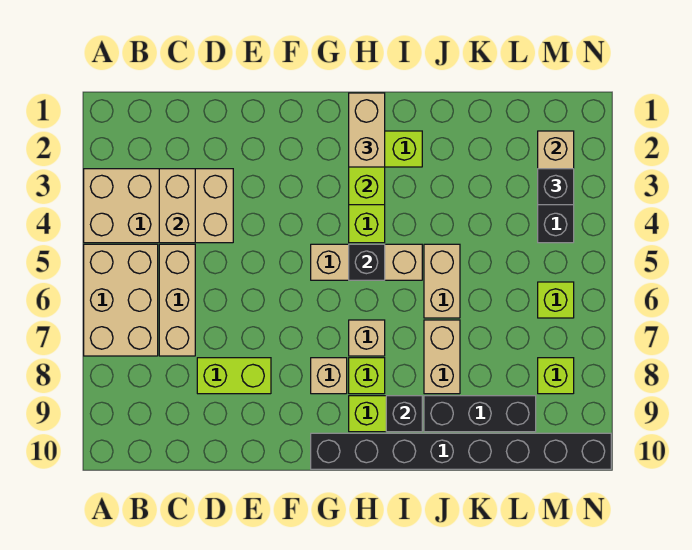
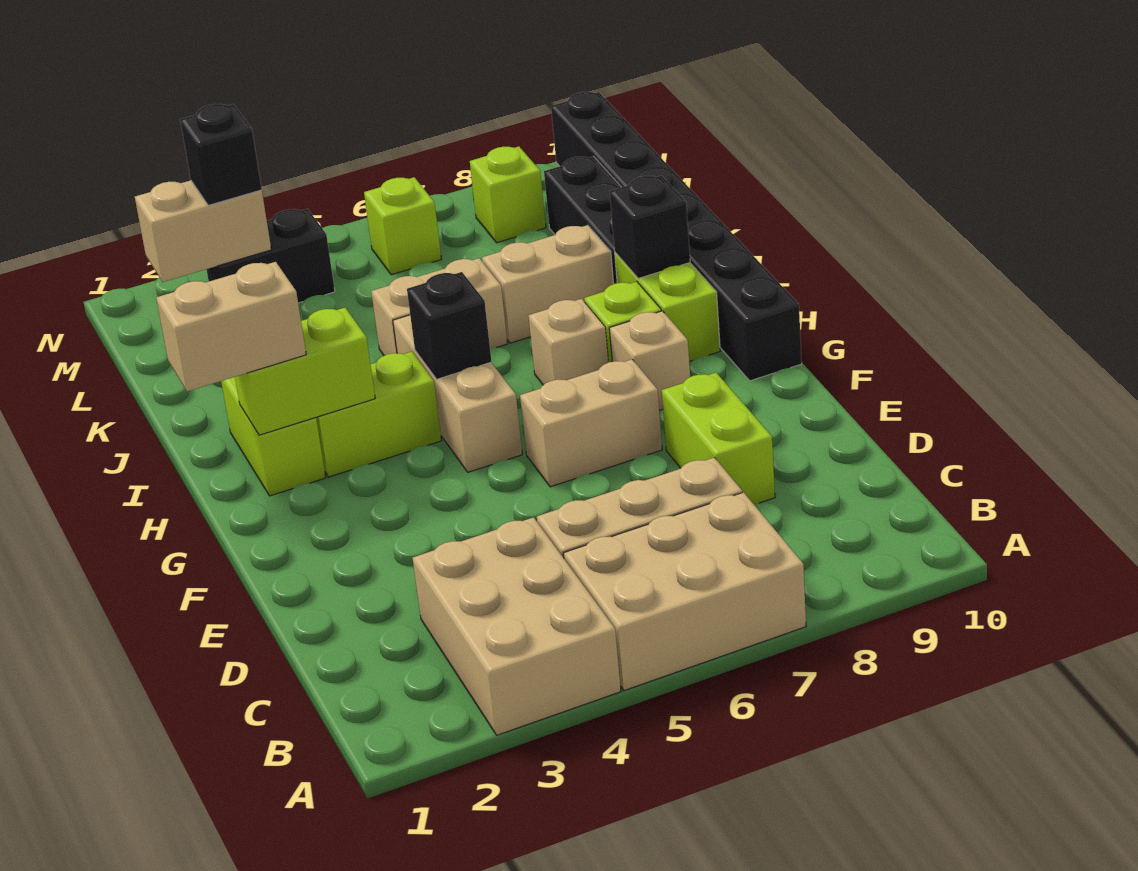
tan 2x4 brick [84,169,233,243] -> tan 2x3 brick [413,517,621,735]
tan 1x2 brick [159,169,195,243] -> tan 1x2 brick moved to [520,359,662,487]

